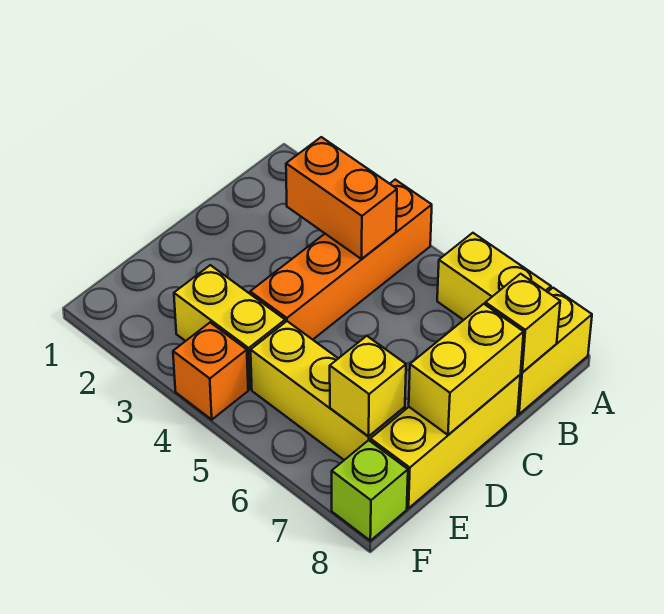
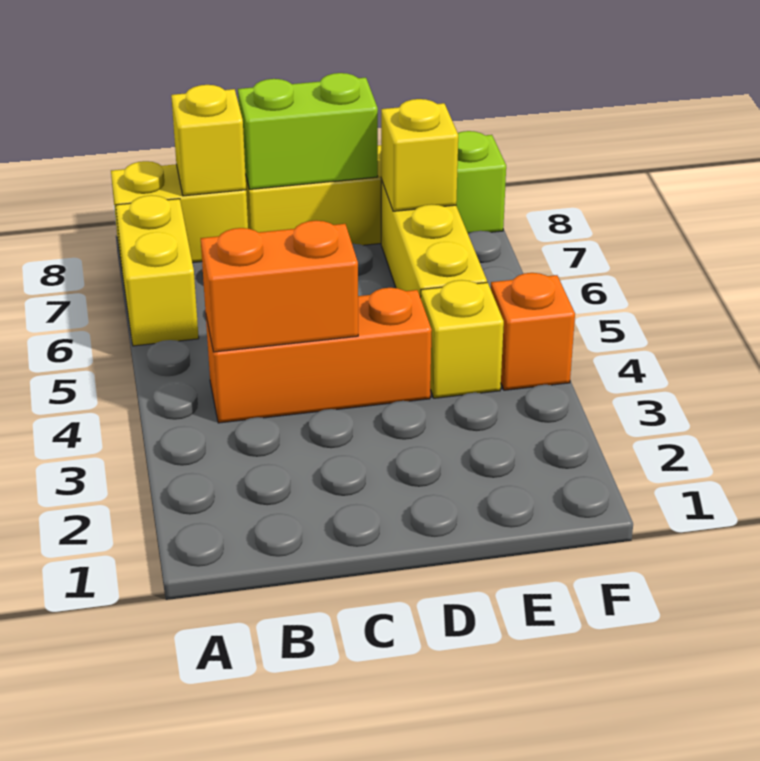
orange 1x4 brick [250,180,432,340] -> orange 1x3 brick [206,288,432,423]
orange 1x2 brick [286,137,397,259] -> orange 1x2 brick turned to [201,220,358,352]
yellow 1x2 brick [409,304,524,435] -> lime 1x2 brick [238,73,378,189]
yellow 1x2 brick [174,265,285,389] -> yellow 1x1 brick [421,280,504,398]

